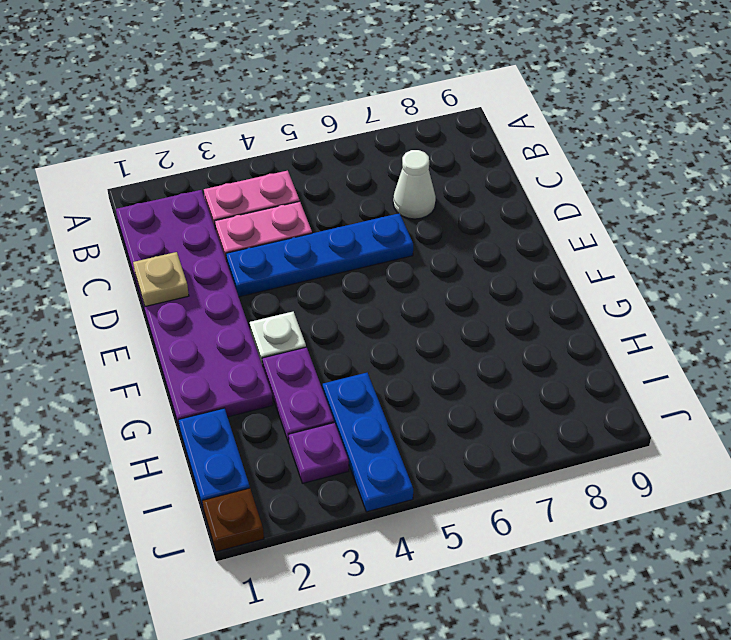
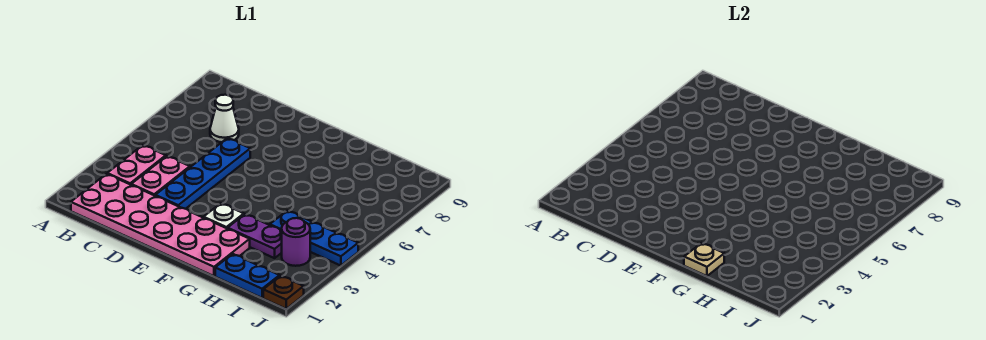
purple 2x6 plate [116,190,273,429] -> pink 2x6 plate [71,174,250,276]
tan 1x1 plate [133,252,189,306] -> tan 1x1 plate moved to [684,243,724,276]
purple 1x1 plate [289,423,349,483] -> purple 1x1 round brick [282,218,310,266]

